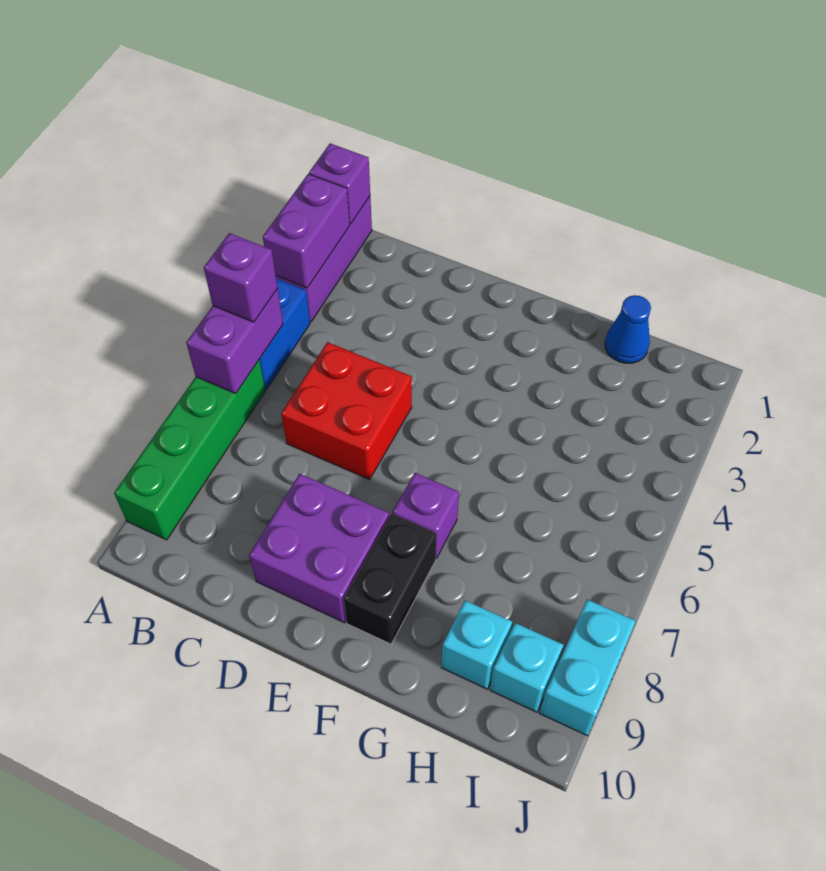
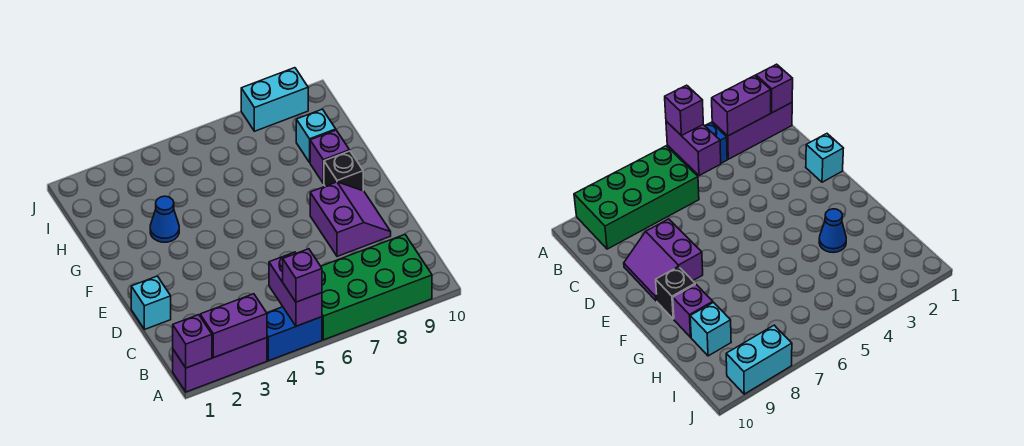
purple 1x2 brick [186,289,283,393] -> purple 1x2 brick turned to [269,252,322,326]
green 1x4 brick [114,360,265,540] -> green 2x4 brick [321,234,432,340]
red 2x2 brick [281,342,412,479] -> none
purple 2x2 brick [249,474,389,622] -> purple 2x2 slope [310,182,391,256]
purple 1x1 brick [393,473,459,558] -> purple 1x1 brick moved to [310,130,350,183]
black 1x2 brick [344,514,437,644] -> black 1x1 brick [324,151,363,191]
blue 1x1 cone [605,295,651,363] -> blue 1x1 cone moved to [150,196,179,242]
cyan 1x1 brick [490,623,563,712] -> cyan 1x1 brick moved to [131,276,171,330]

